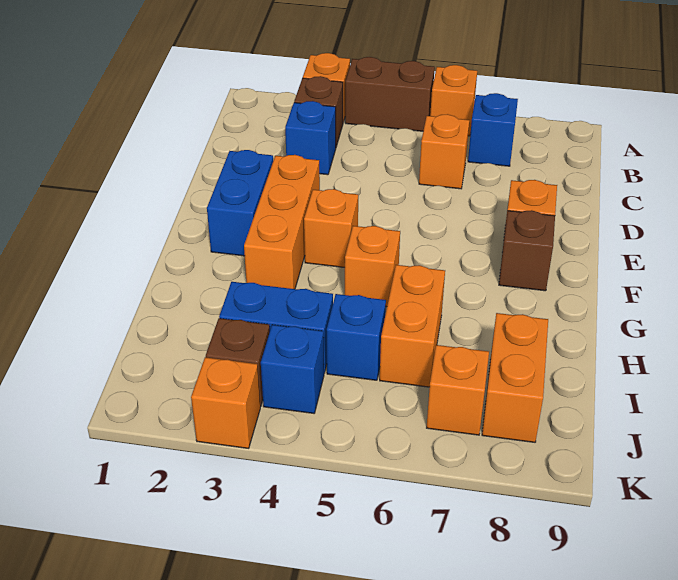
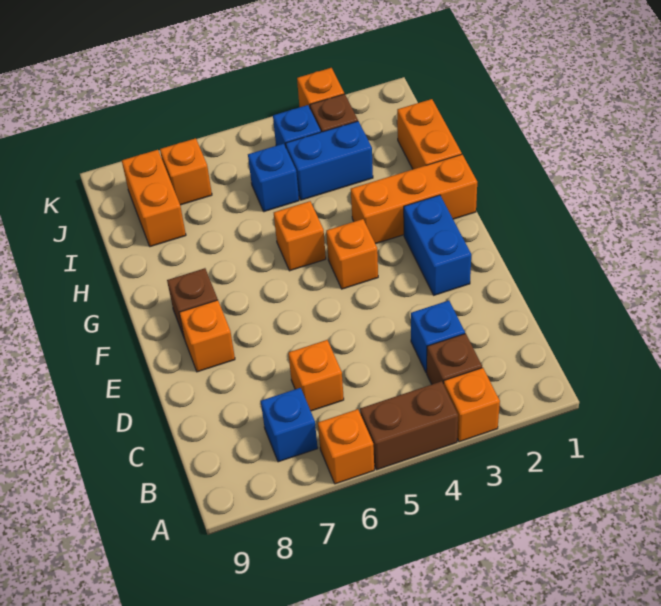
orange 1x3 brick [244,155,320,289] -> orange 1x3 brick turned to [351,154,477,244]
orange 1x2 brick [380,265,445,387] -> orange 1x2 brick moved to [397,99,462,169]

